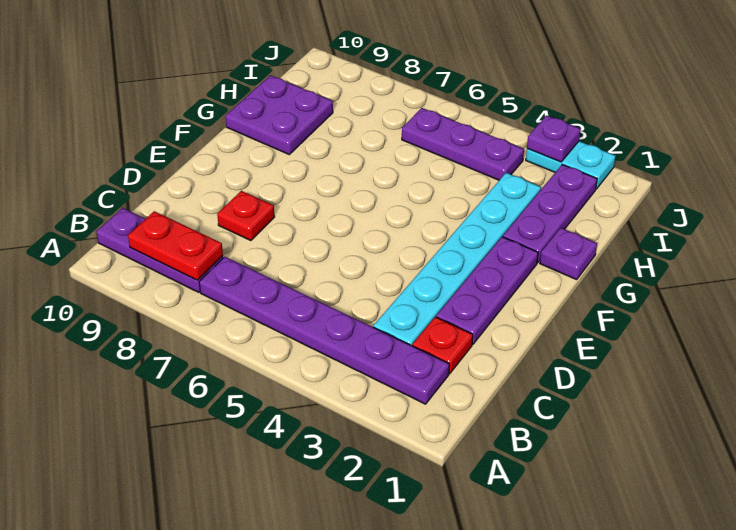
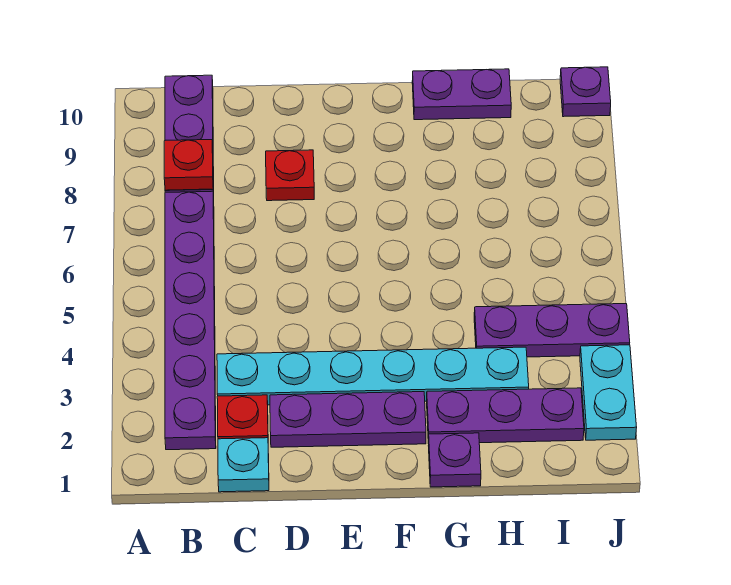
red 1x2 plate [128,211,223,280] -> red 1x1 plate [164,140,213,190]
none -> cyan 1x1 plate [218,438,269,492]
purple 2x2 plate [226,75,333,154] -> purple 1x2 plate [412,69,511,120]
purple 1x3 plate [402,108,524,180] -> purple 1x3 plate turned to [474,304,630,357]
purple 1x1 plate [527,115,581,162] -> purple 1x1 plate moved to [560,67,611,117]

